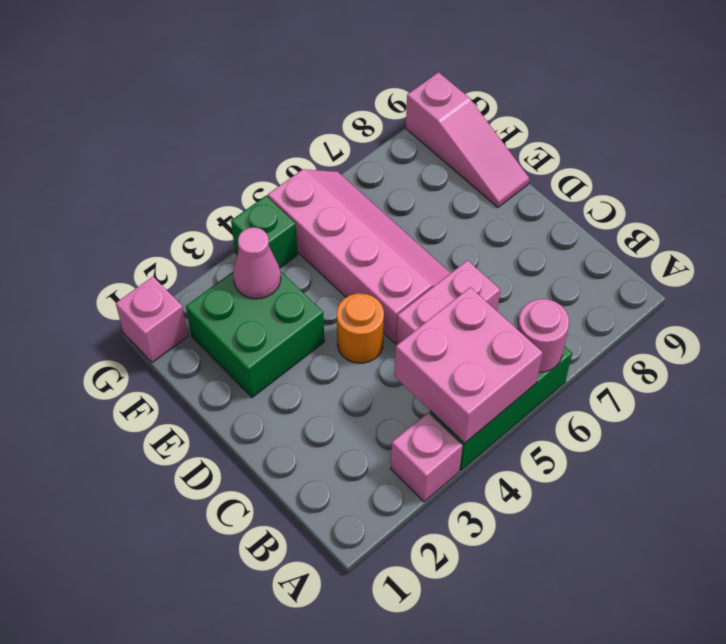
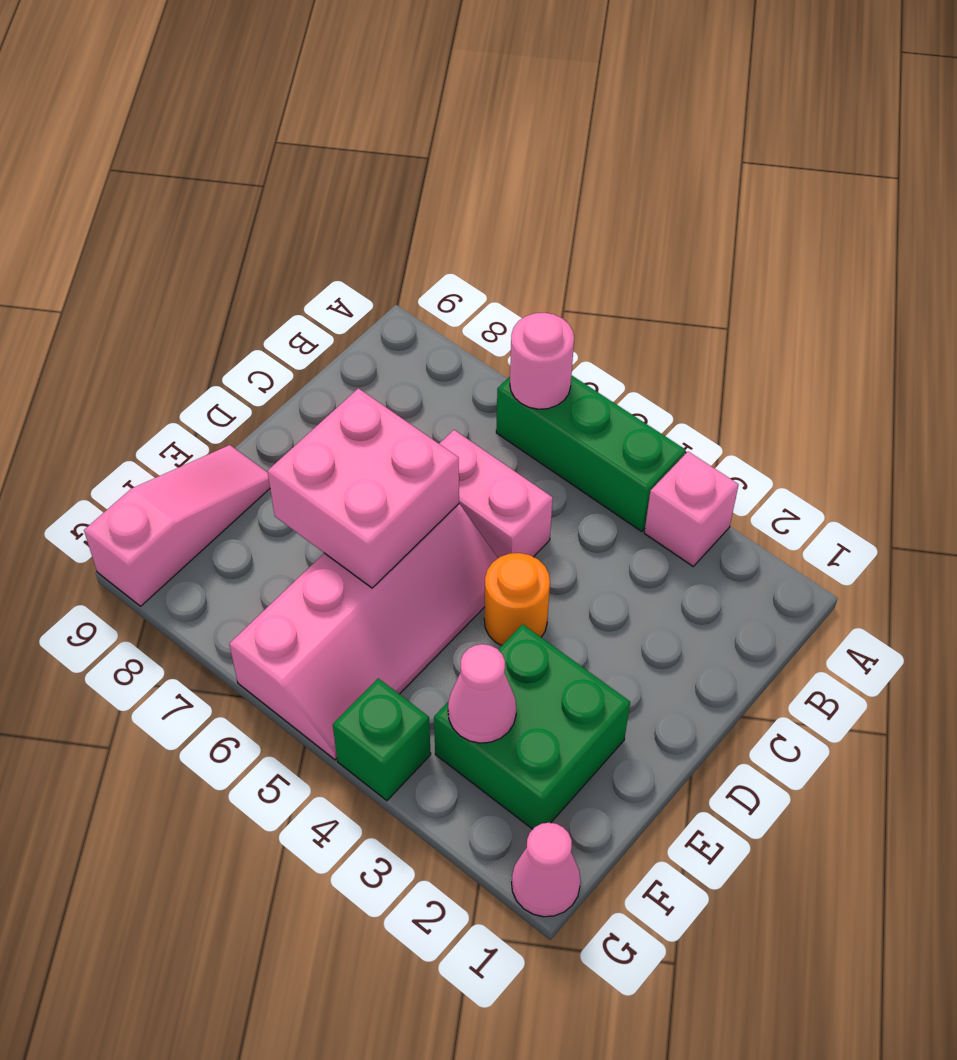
pink 2x2 brick [395,287,543,443] -> pink 2x2 brick moved to [268,388,459,588]
pink 2x4 slope [268,169,450,343] -> pink 2x4 slope turned to [229,504,498,760]
pink 1x1 brick [116,277,188,362] -> pink 1x1 cone [512,823,581,917]

